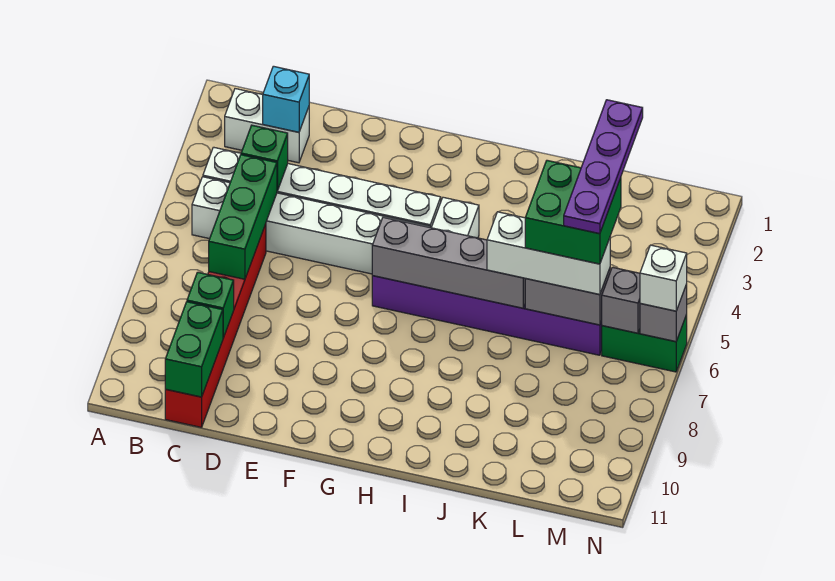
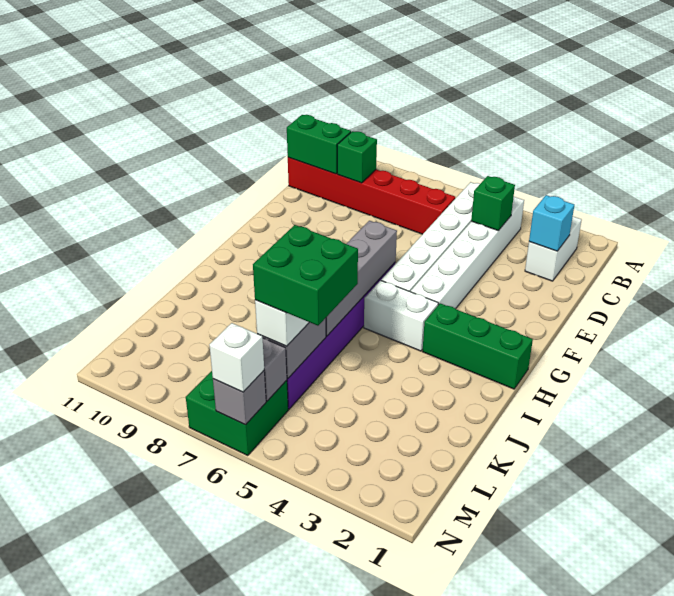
green 1x3 brick [209,155,277,279] -> green 1x3 brick moved to [422,303,533,389]
purple 1x4 plate [564,100,643,234] -> none
green 1x2 brick [602,315,687,372] -> green 2x2 brick [186,371,288,456]

